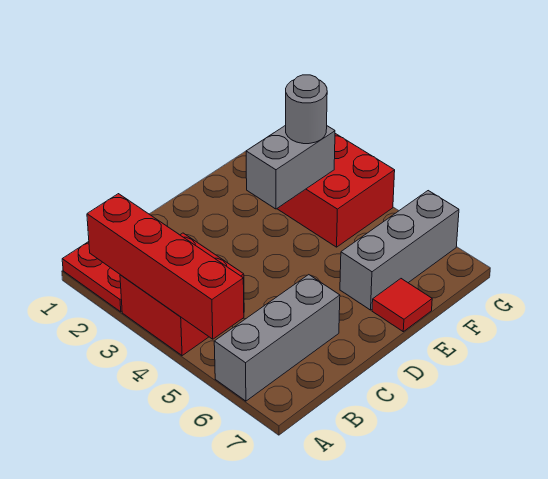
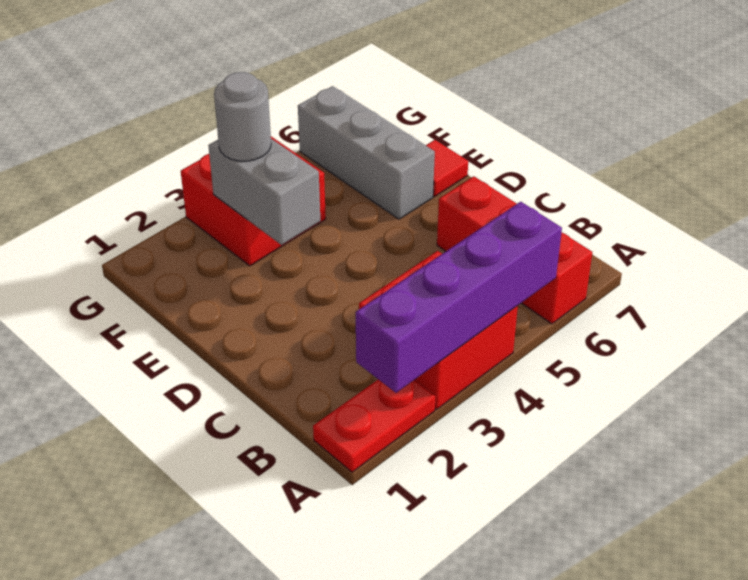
red 1x4 brick [87,194,244,339] -> purple 1x4 brick [356,202,562,393]
grey 1x3 brick [214,275,340,401] -> red 1x3 brick [437,176,592,324]

